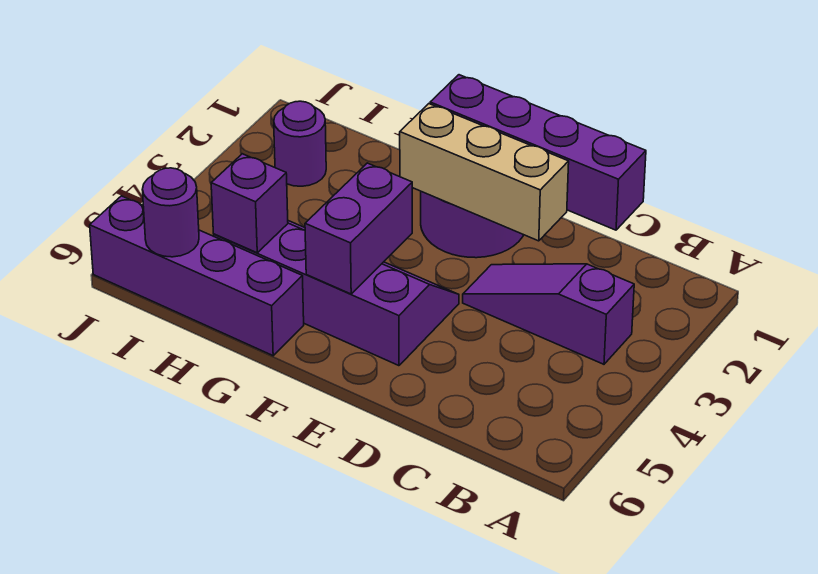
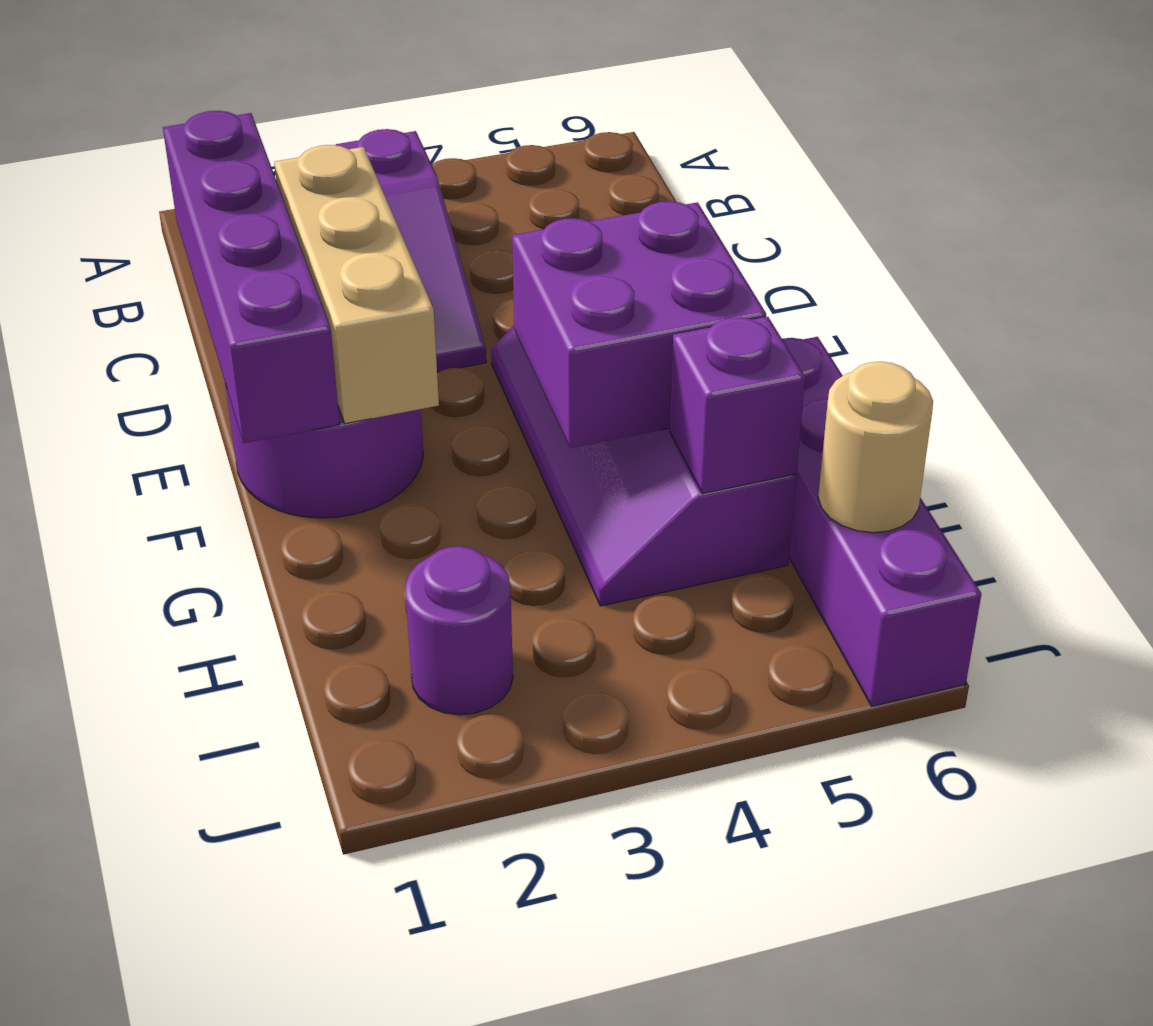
purple 1x2 brick [305,163,412,294] -> purple 2x2 brick [512,201,766,448]
purple 1x1 round brick [142,168,199,257] -> tan 1x1 round brick [818,361,933,533]

